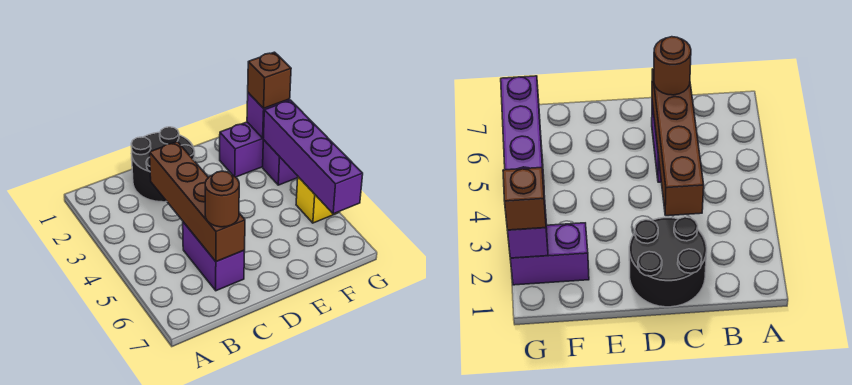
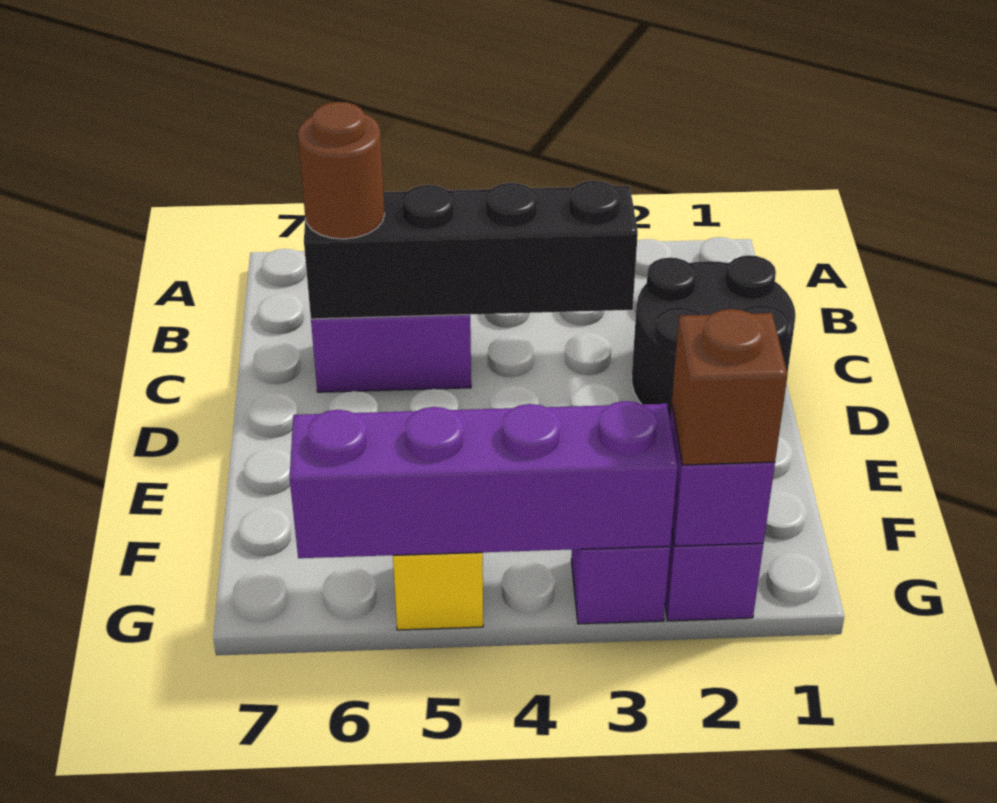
brown 1x4 brick [150,142,245,262] -> black 1x4 brick [304,181,638,319]

